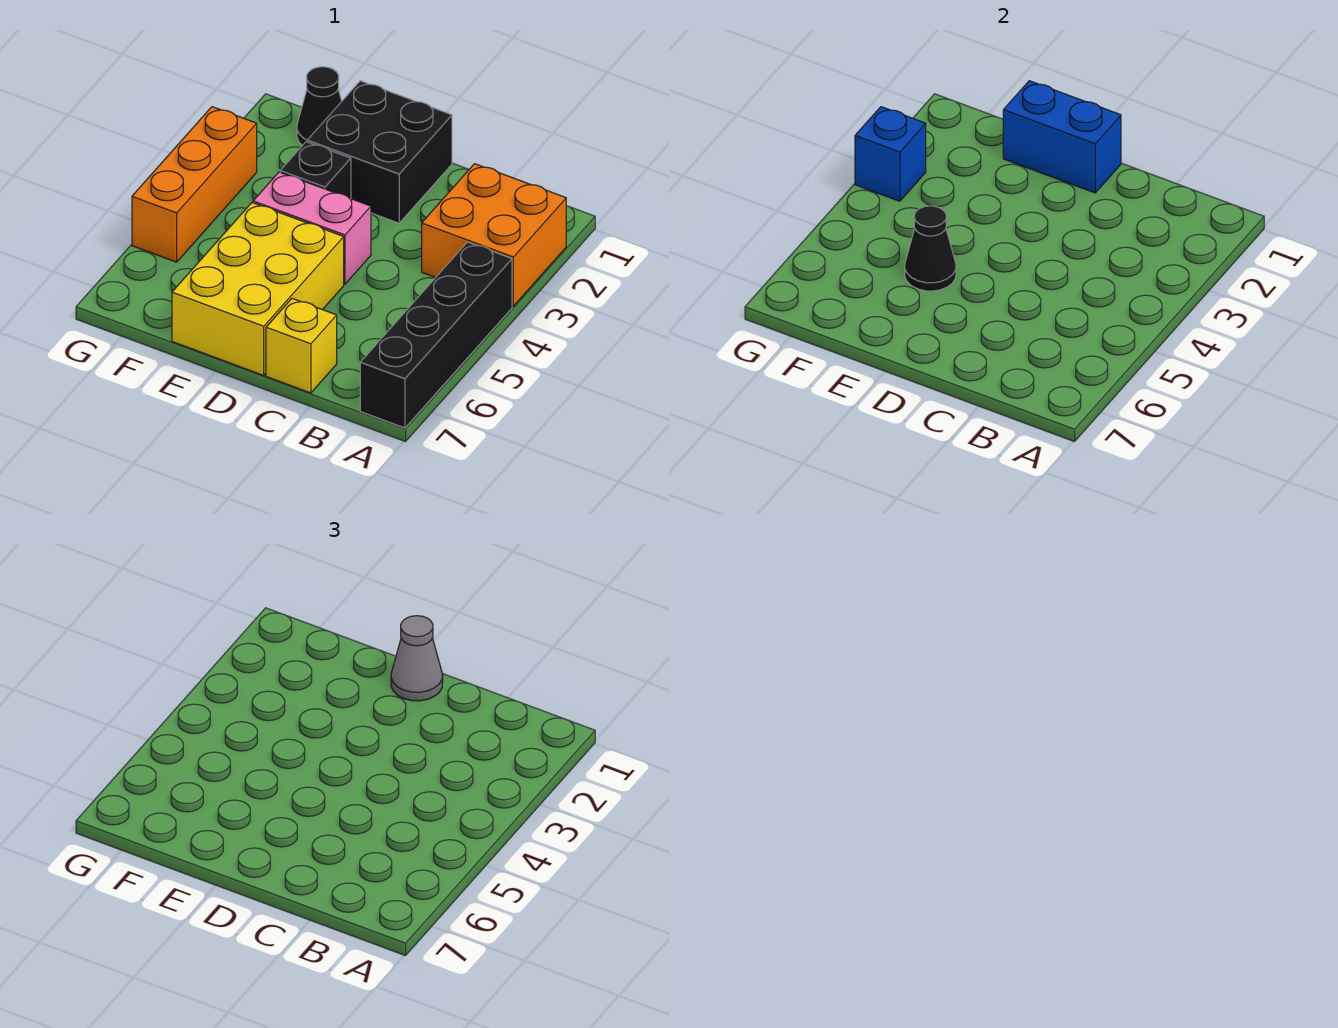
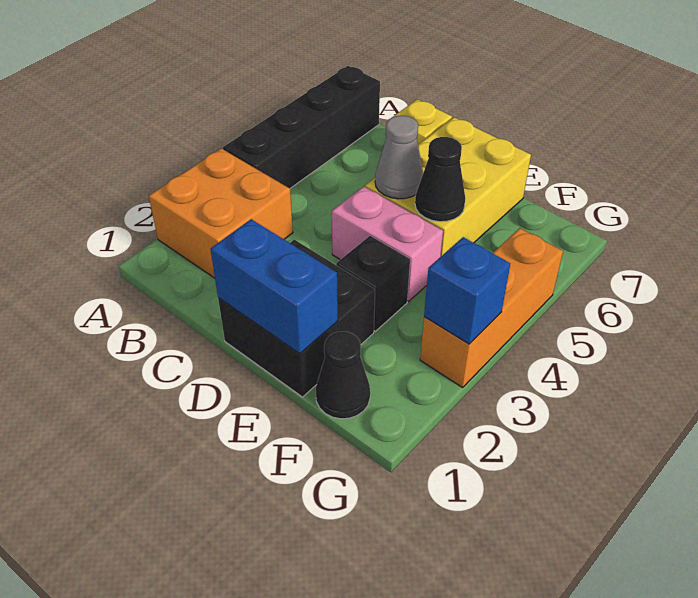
grey 1x1 cone [391,616,443,701] -> grey 1x1 cone moved to [375,116,423,199]

